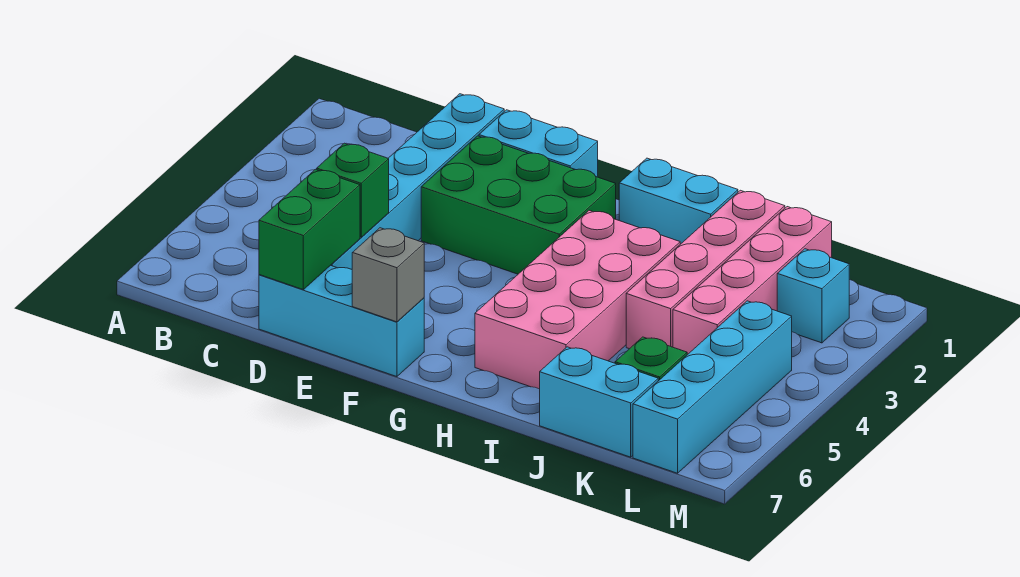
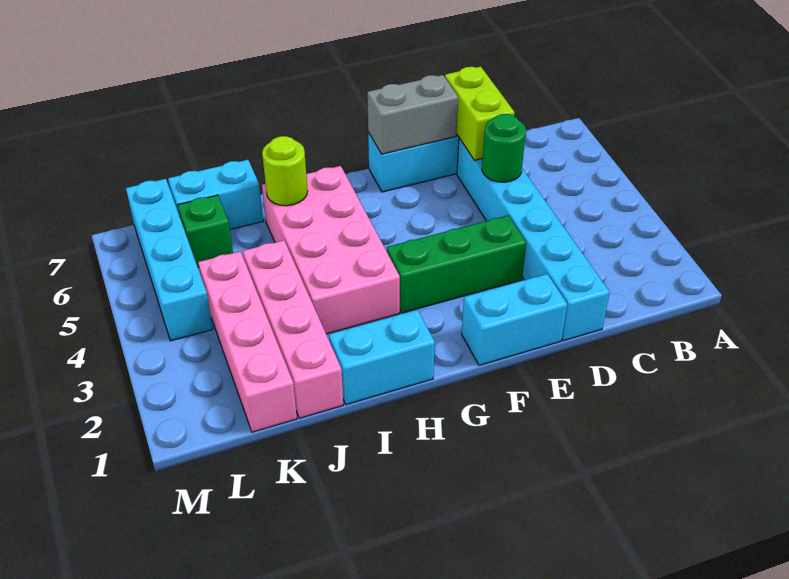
green 1x1 brick [317,143,389,237] -> green 1x1 round brick [482,114,526,182]
green 1x2 brick [259,169,360,289] -> lime 1x2 brick [445,67,514,160]
green 2x3 brick [421,136,616,274] -> green 1x3 brick [387,215,526,313]
grey 1x1 brick [352,228,424,322] -> grey 1x2 brick [367,75,458,154]
none -> lime 1x1 round brick [262,136,308,206]
cyan 1x1 brick [777,249,849,343] -> none

